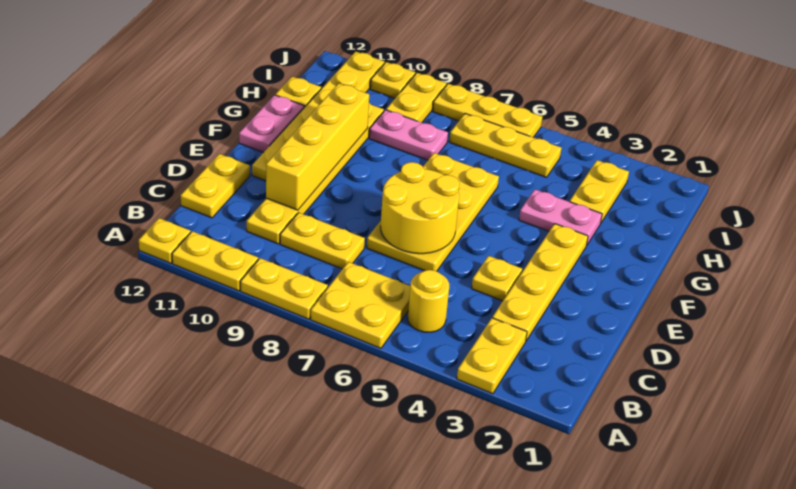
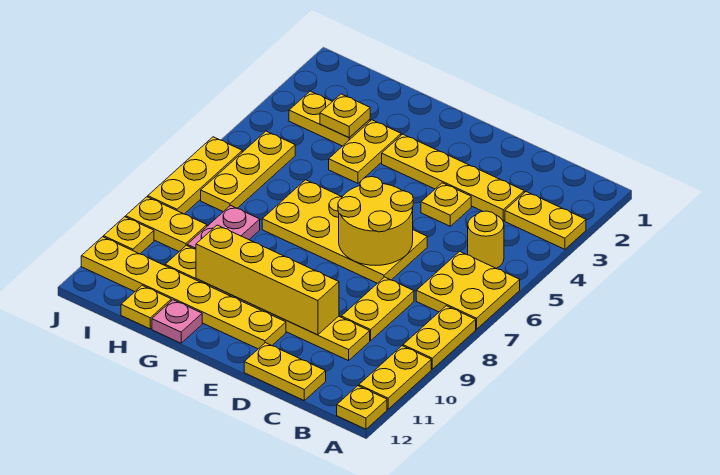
pink 1x2 plate [239,95,304,153] -> pink 1x1 plate [152,300,202,343]
pink 1x2 plate [519,190,602,246] -> yellow 1x2 plate [329,120,401,183]
none -> yellow 1x1 plate [320,94,370,138]

